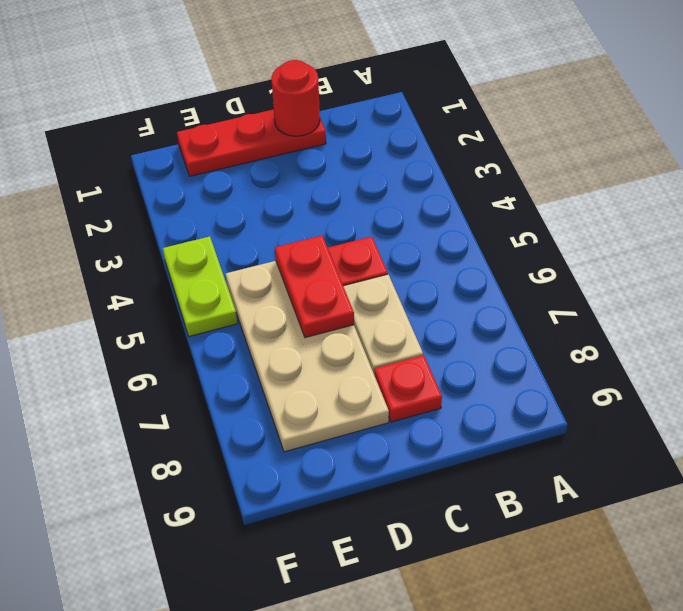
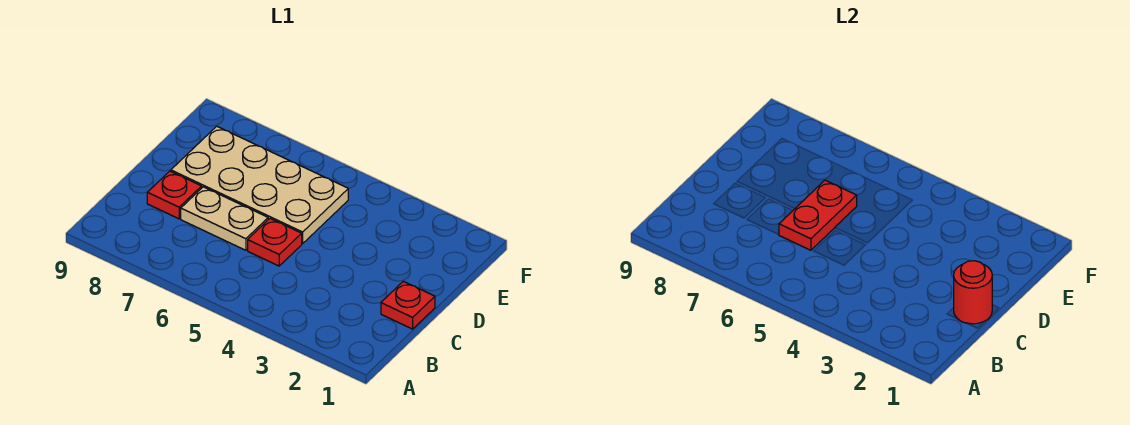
red 1x3 plate [177,109,326,176] -> red 1x1 plate [381,281,435,329]
red 1x2 plate [275,236,354,338] -> red 1x2 plate turned to [779,180,857,250]
lime 1x2 plate [163,236,237,336] -> none

